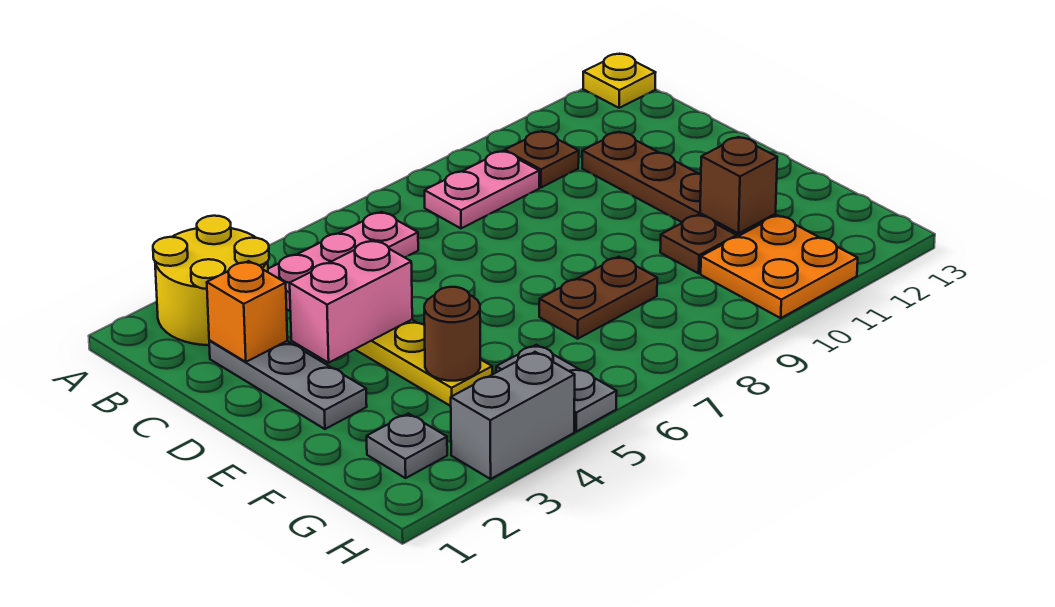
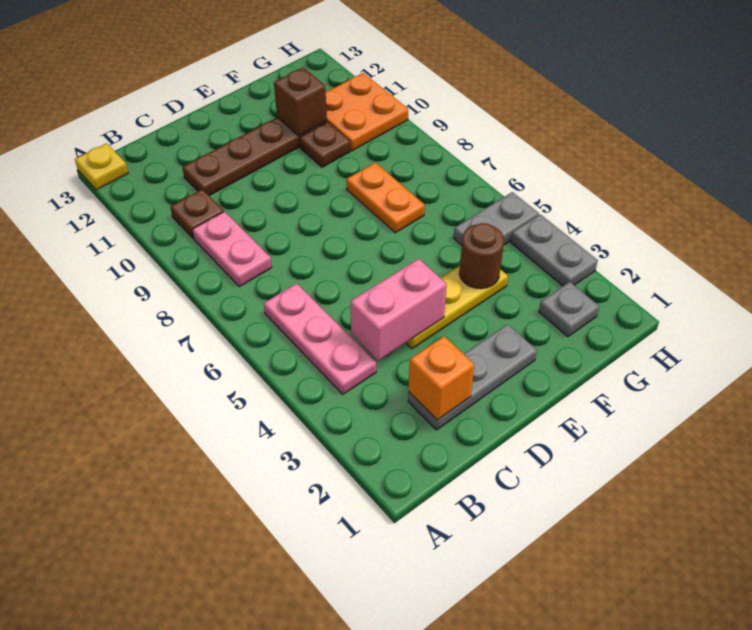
yellow 2x2 round brick [153,216,269,345] -> none
pink 1x2 brick [290,240,412,363] -> pink 1x2 brick turned to [350,259,447,361]
brown 1x2 plate [539,257,657,339] -> orange 1x2 plate [346,163,425,233]
grey 1x2 brick [451,352,575,479] -> grey 1x2 plate [511,214,598,286]

